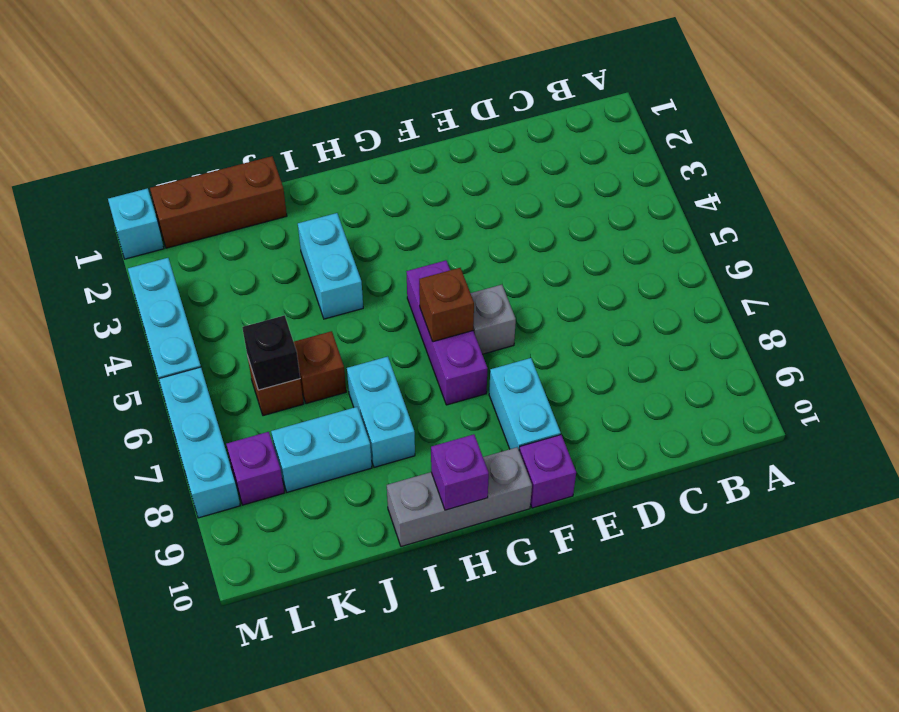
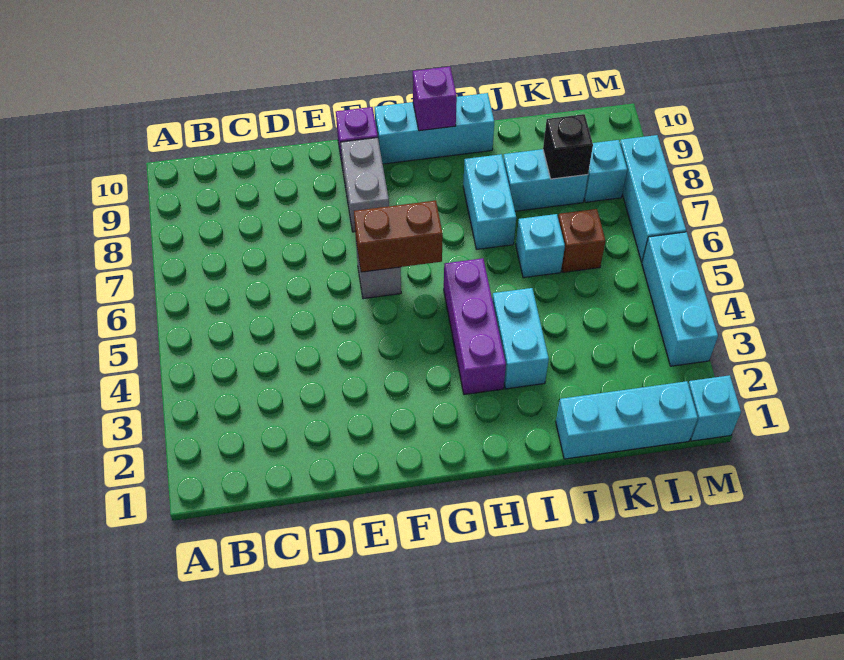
cyan 1x2 brick [489,358,561,450] -> grey 1x2 brick [341,138,389,232]
purple 1x3 brick [406,260,488,405] -> purple 1x3 brick moved to [444,258,506,395]
brown 1x1 brick [419,268,474,342] -> brown 1x2 brick [354,201,443,272]
grey 1x3 brick [387,447,532,547] -> cyan 1x3 brick [375,93,494,164]
brown 1x3 brick [150,156,287,248] -> cyan 1x3 brick [556,381,698,459]
brown 1x1 brick [294,331,346,404] -> cyan 1x1 brick [516,214,565,278]
black 1x1 brick [242,315,300,390] -> black 1x1 brick moved to [543,114,593,179]
purple 1x1 brick [226,432,284,505] -> cyan 1x1 brick [584,140,627,202]

